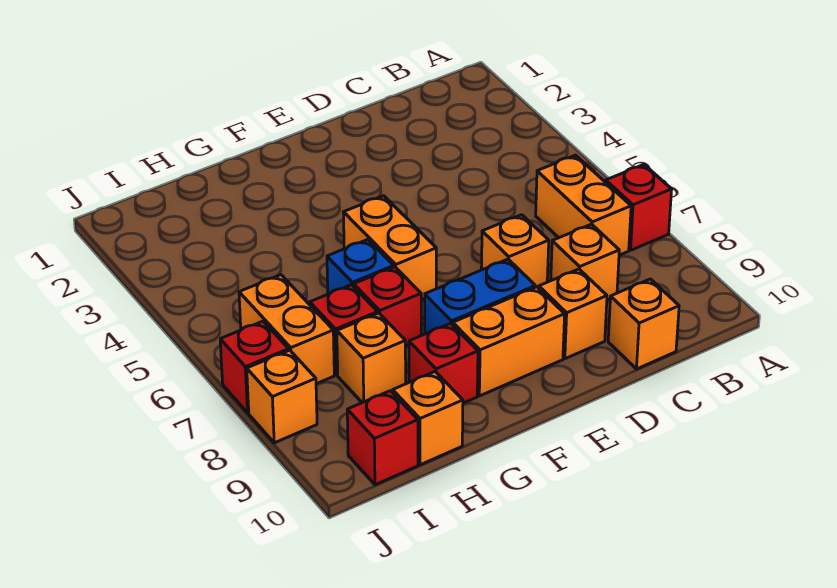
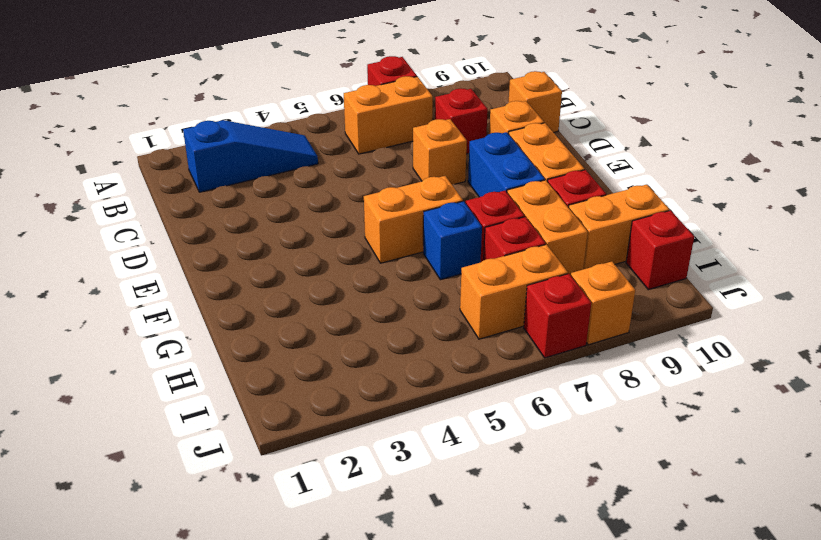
none -> blue 1x3 slope [183,120,318,192]
orange 1x1 brick [551,224,619,300] -> red 1x1 brick [435,88,488,154]
orange 1x1 brick [337,313,406,403] -> orange 1x2 brick [507,180,588,275]
orange 1x1 brick [392,372,463,465] -> orange 1x2 brick [569,185,670,269]

